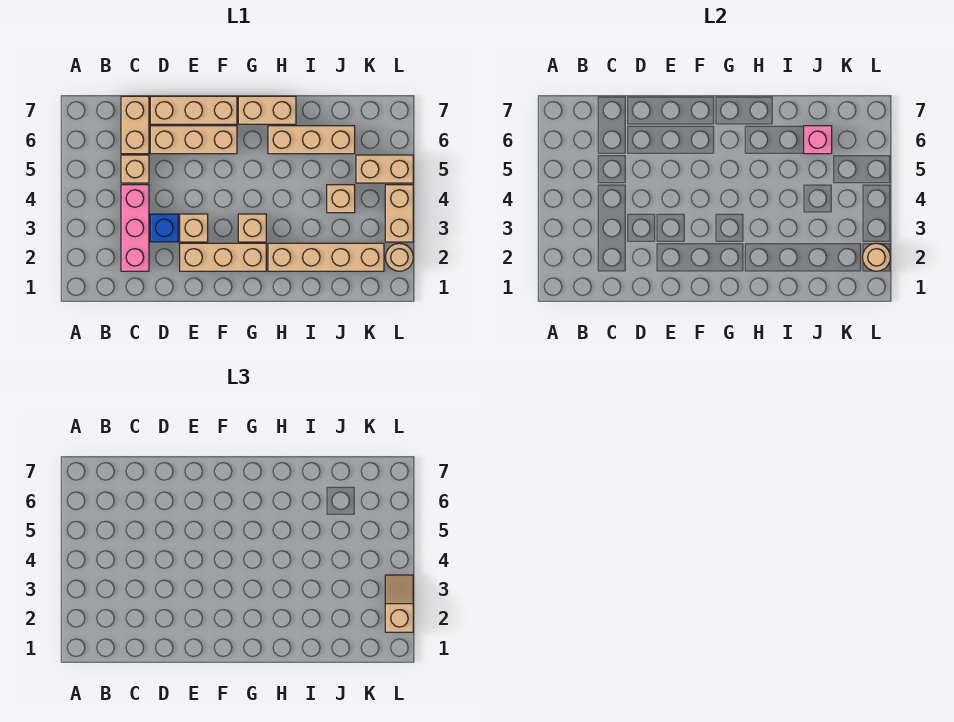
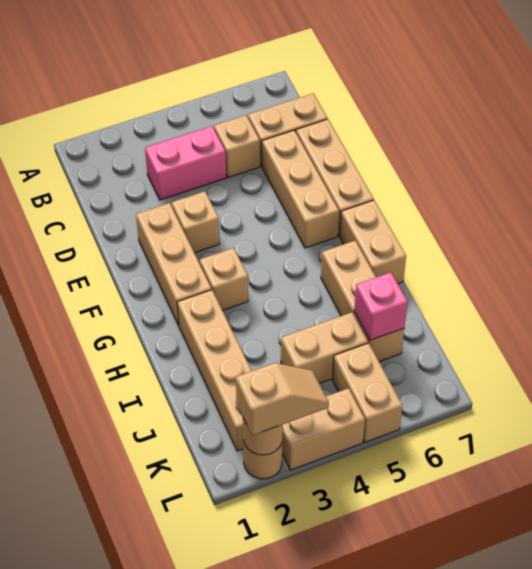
pink 1x3 brick [121,185,149,271] -> pink 1x2 brick [145,126,226,200]
blue 1x1 brick [150,214,178,242] -> none
tan 1x1 brick [327,185,355,213] -> tan 1x2 brick [281,312,368,383]

